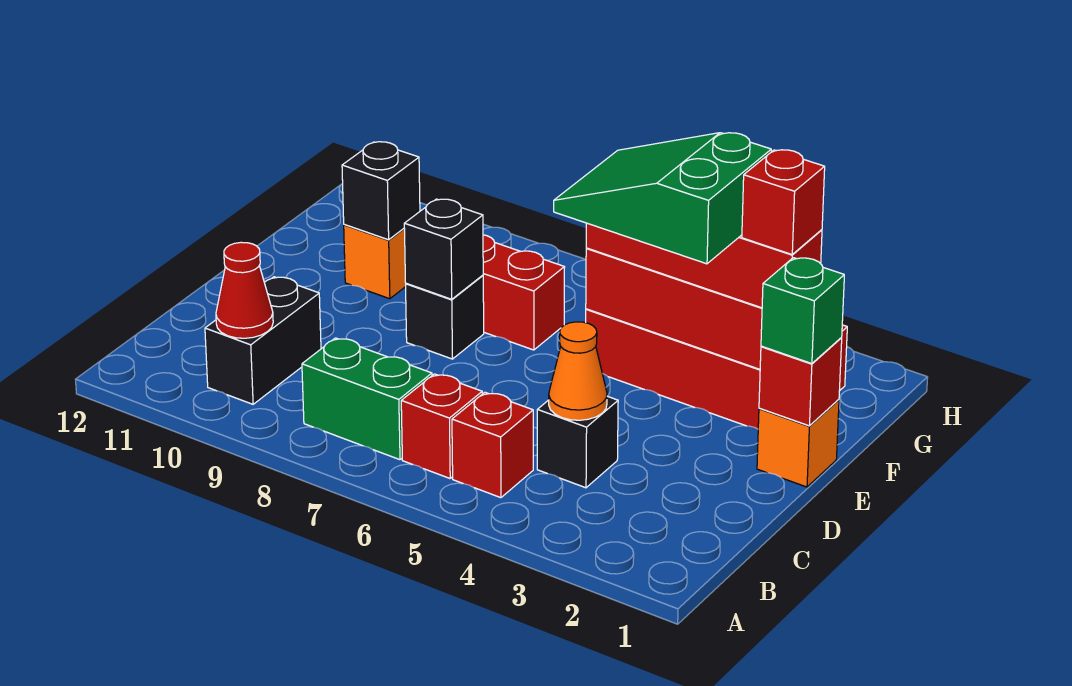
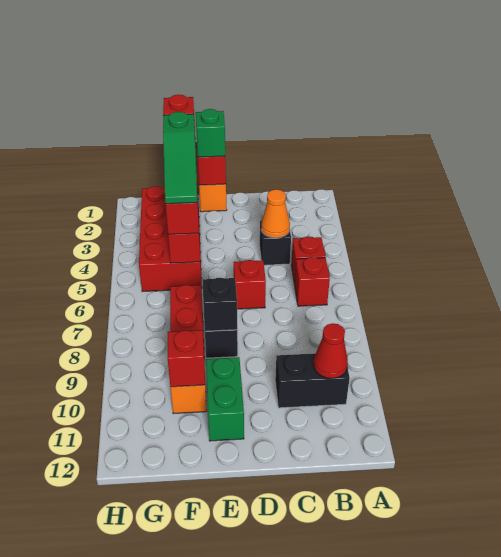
green 1x2 brick [302,338,432,460] -> green 1x2 brick moved to [206,357,244,441]
none -> red 1x1 brick [234,260,266,309]
green 2x3 slope [554,133,771,264] -> green 1x3 slope [163,112,198,204]
black 1x1 brick [342,142,420,240] -> red 1x1 brick [168,330,205,387]

